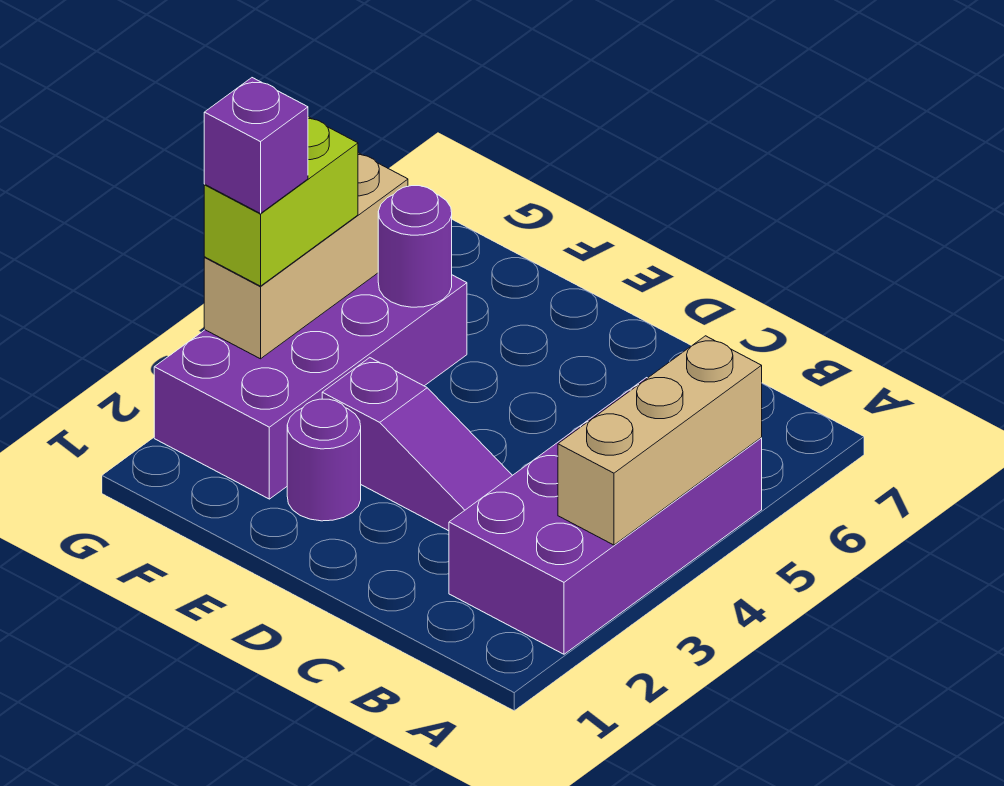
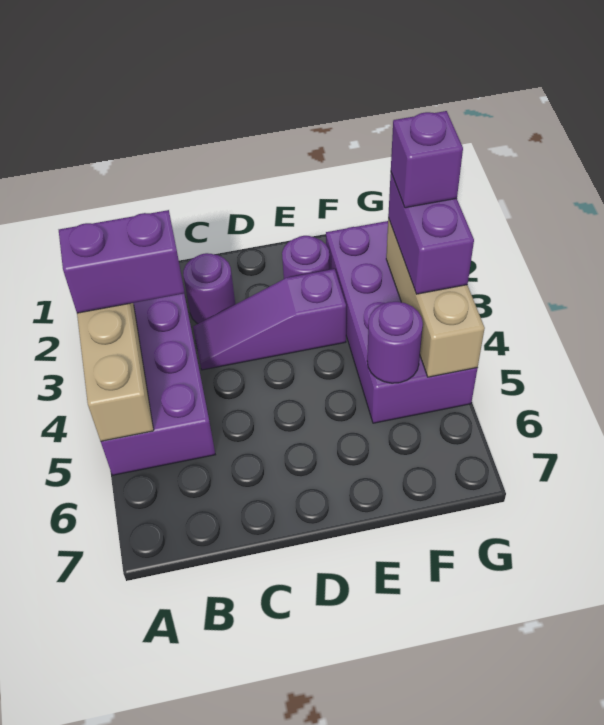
none -> purple 1x2 brick [59,210,185,313]
none -> purple 1x1 round brick [183,253,235,324]
lime 1x2 brick [204,117,358,286] -> purple 1x2 brick [388,173,474,294]

